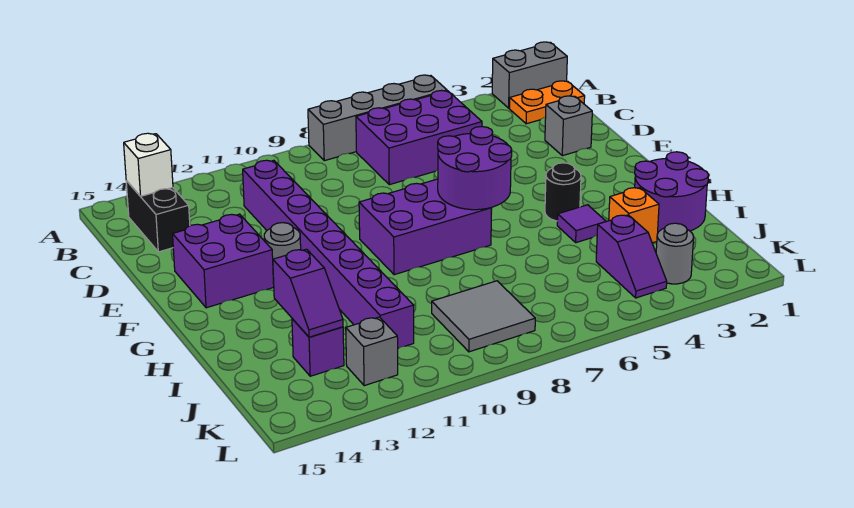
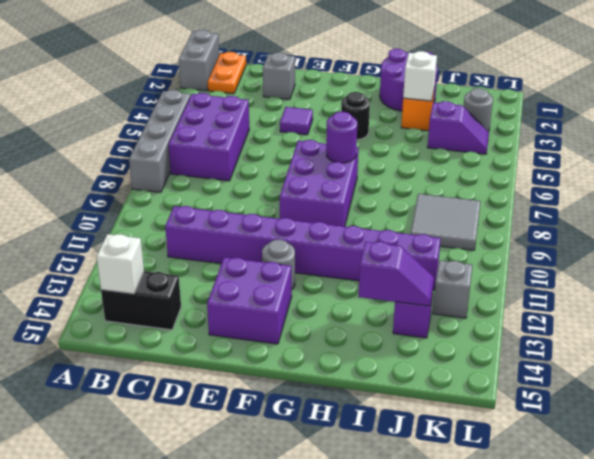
purple 2x2 round brick [438,127,512,210] -> purple 1x1 round brick [326,112,357,163]
purple 1x1 tile [557,205,606,243] -> purple 1x1 tile moved to [280,107,313,135]
none -> white 1x1 brick [403,51,437,101]

